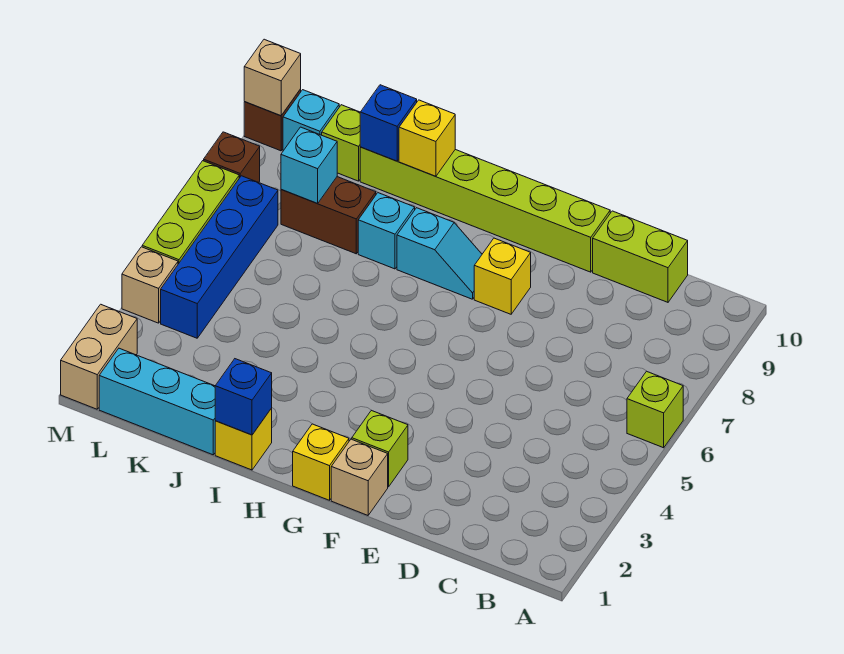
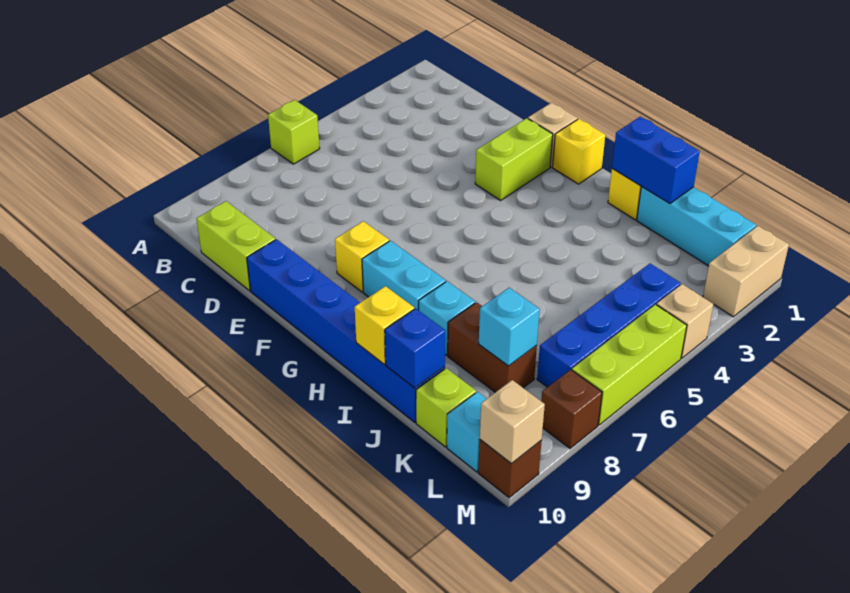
lime 1x6 brick [360,147,610,272] -> blue 1x6 brick [247,239,445,422]
lime 1x1 brick [352,410,408,487] -> lime 1x2 brick [475,118,553,200]
cyan 1x2 slope [397,208,482,299] -> cyan 1x2 brick [362,241,446,310]
blue 1x1 brick [215,359,272,435] -> blue 1x2 brick [612,117,700,204]

